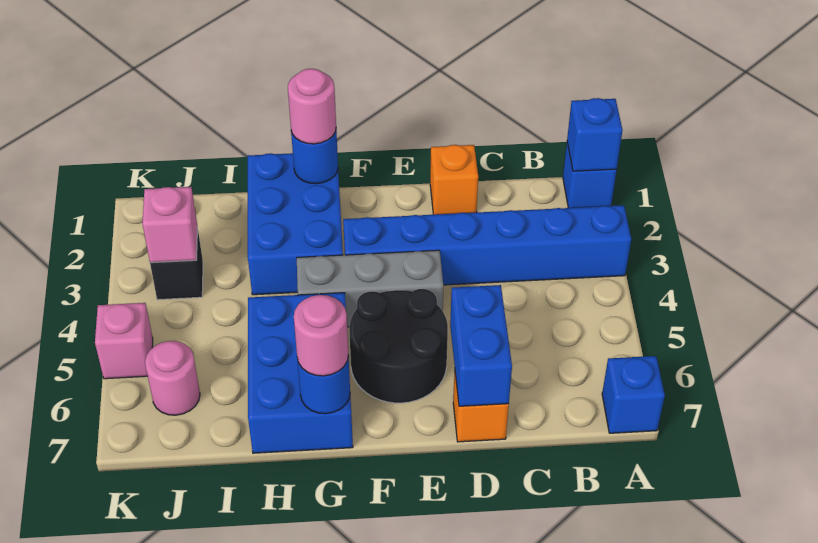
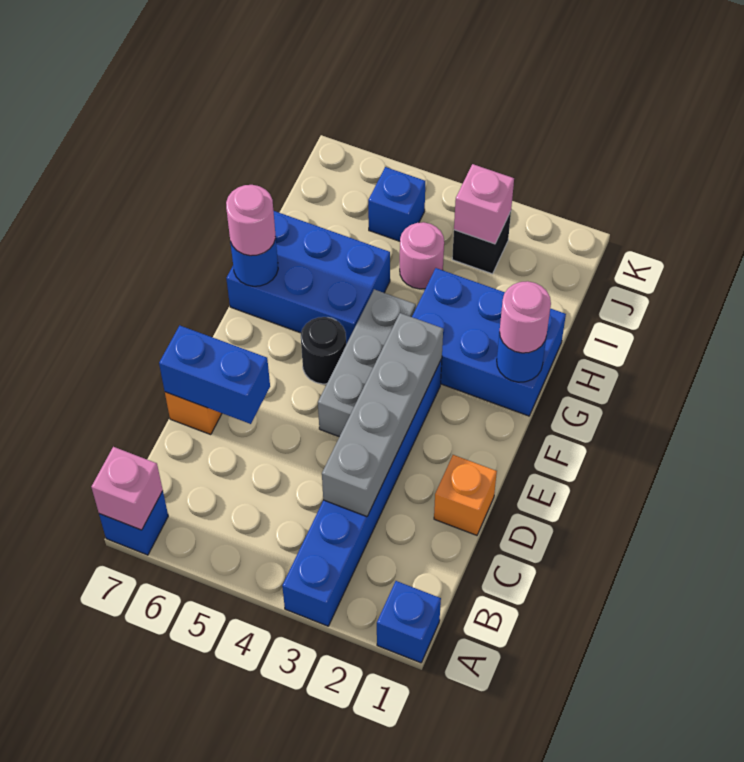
blue 1x1 brick [567,98,622,171] -> blue 1x1 brick moved to [368,167,425,241]
none -> grey 1x4 brick [322,313,443,517]
black 2x2 round brick [349,289,448,403] -> black 1x1 round brick [301,317,346,384]
pink 1x1 round brick [145,341,200,415] -> pink 1x1 round brick moved to [400,222,444,289]
pink 1x1 brick [95,303,153,379] -> pink 1x1 brick moved to [91,447,163,530]

